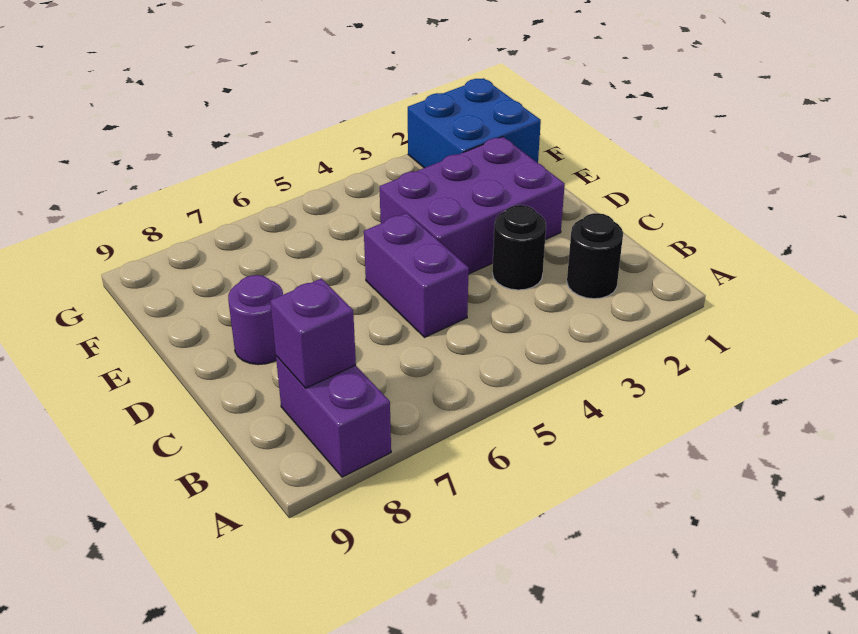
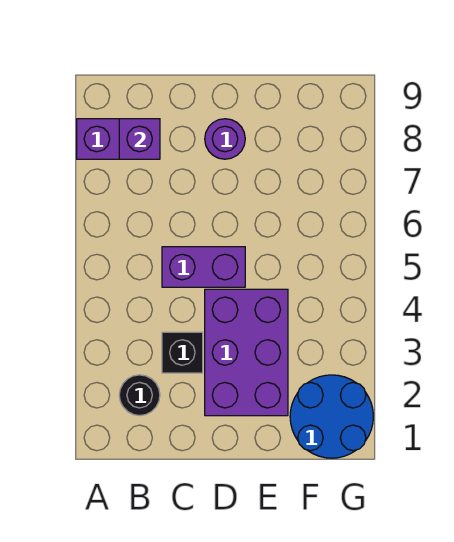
black 1x1 round brick [492,205,546,290] -> black 1x1 brick [162,332,203,373]
blue 2x2 brick [408,78,541,168] -> blue 2x2 round brick [290,375,373,458]

